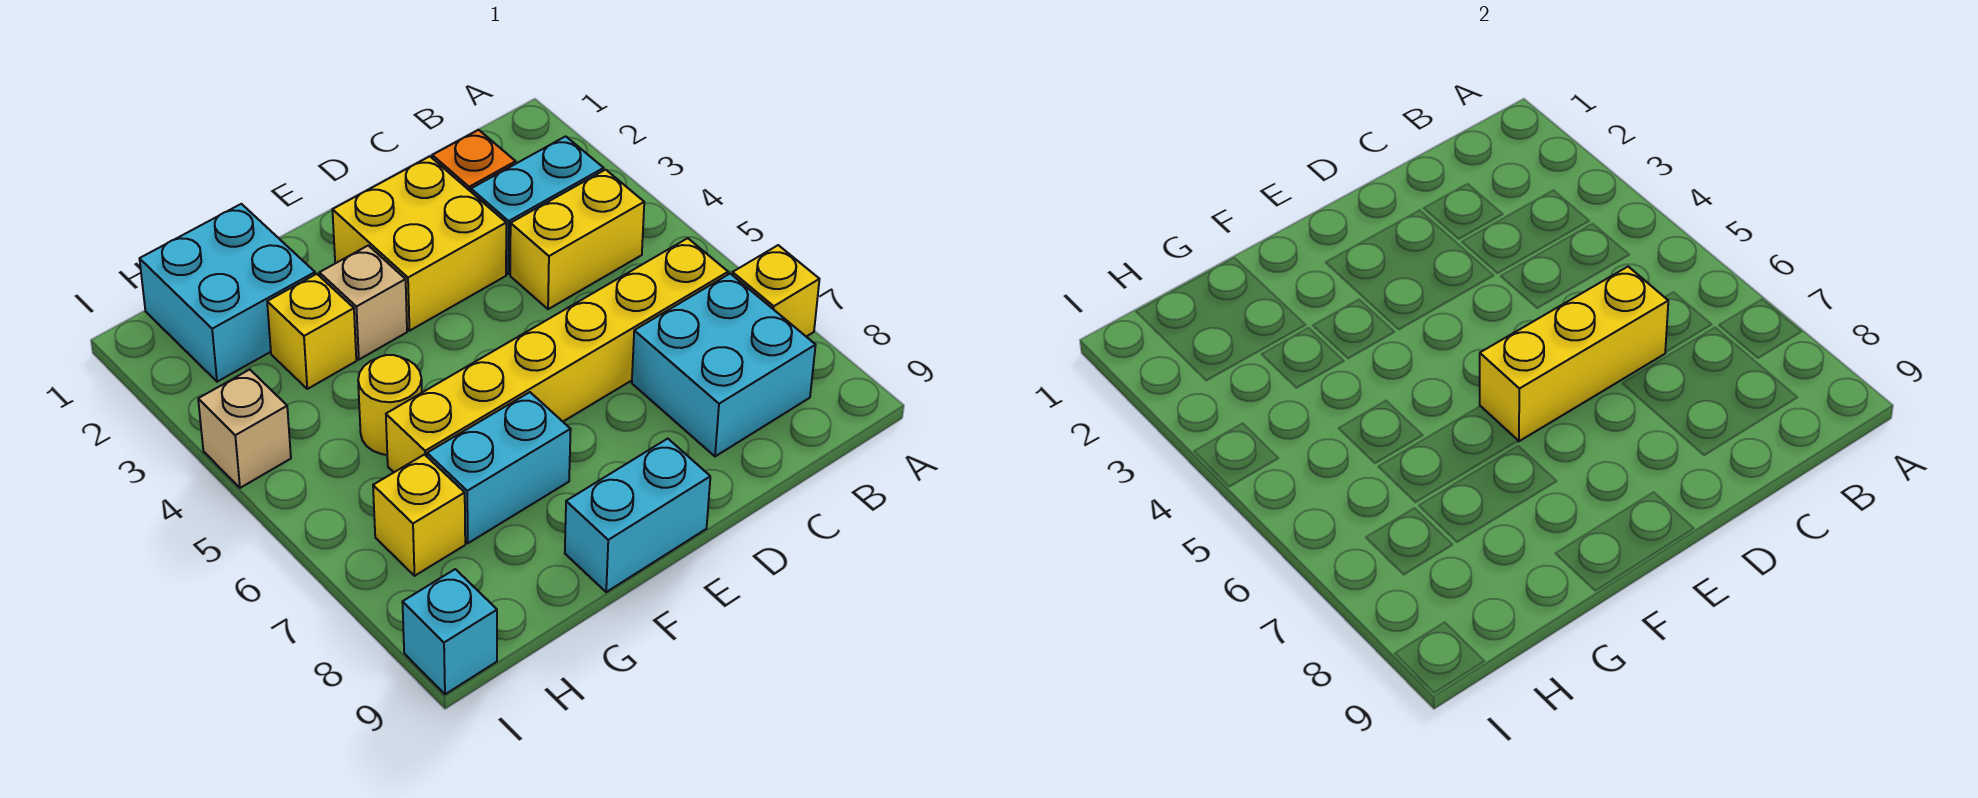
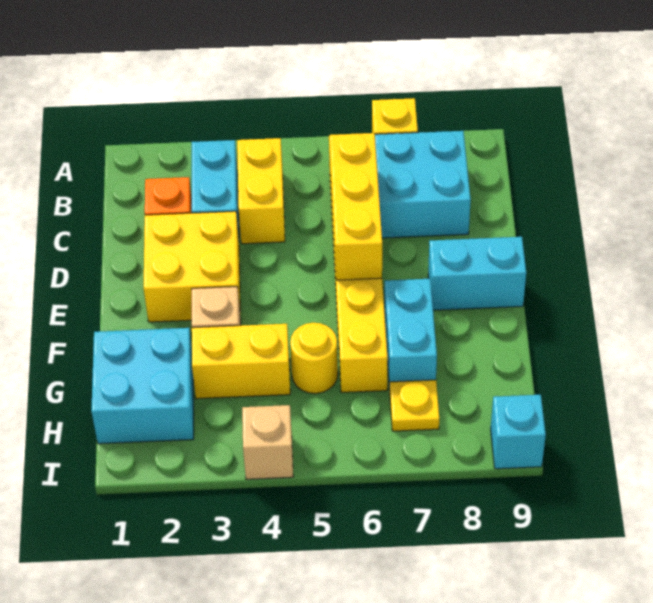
cyan 1x2 brick [565,439,710,592] -> cyan 1x2 brick turned to [428,237,526,310]
yellow 1x1 brick [267,274,356,389] -> yellow 1x2 brick [192,324,290,399]
yellow 1x1 brick [373,455,465,576] -> yellow 1x1 plate [390,380,439,431]

